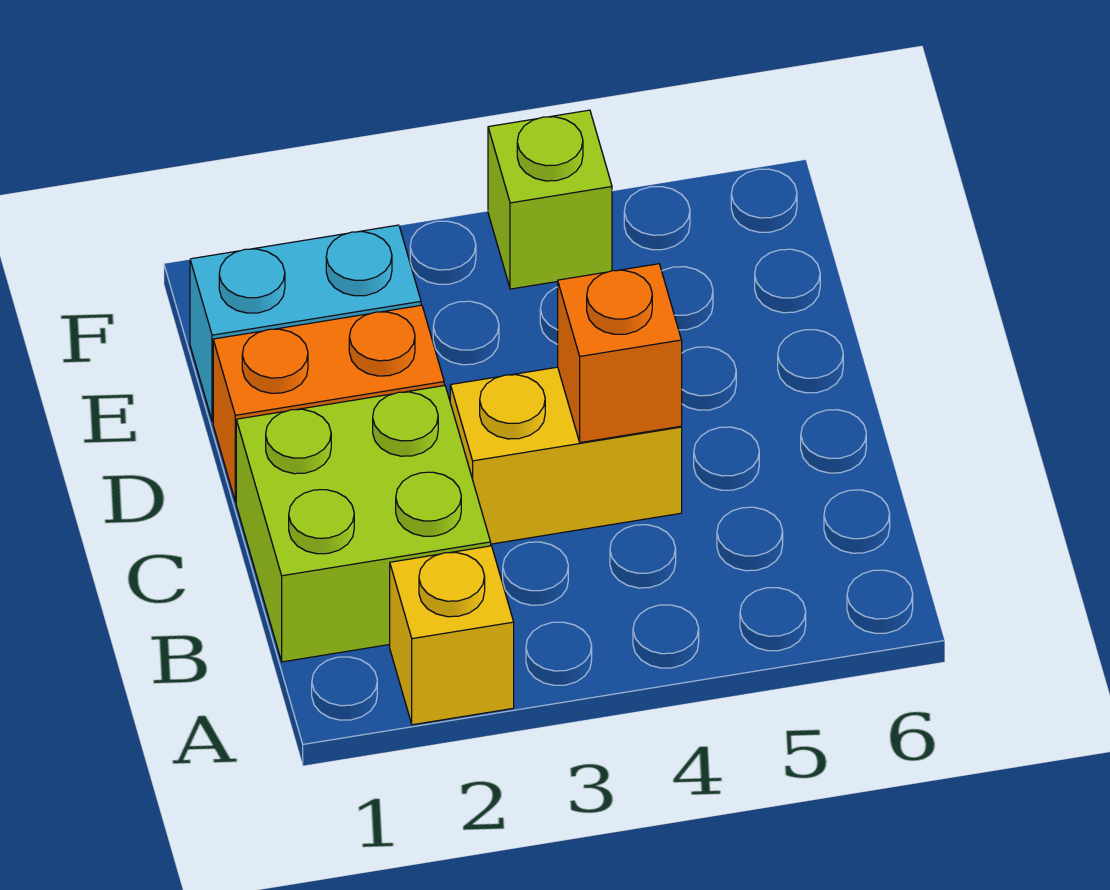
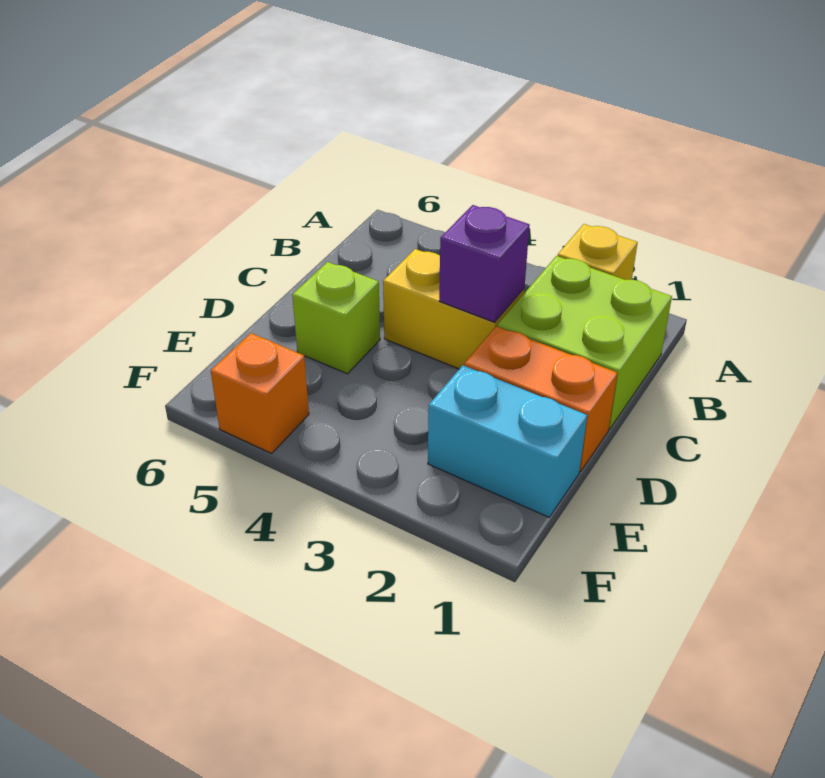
none -> purple 1x1 brick [439,205,530,322]
orange 1x1 brick [558,264,682,443] -> orange 1x1 brick moved to [211,333,309,453]
lime 1x1 brick [488,110,612,289] -> lime 1x1 brick moved to [292,262,380,374]

